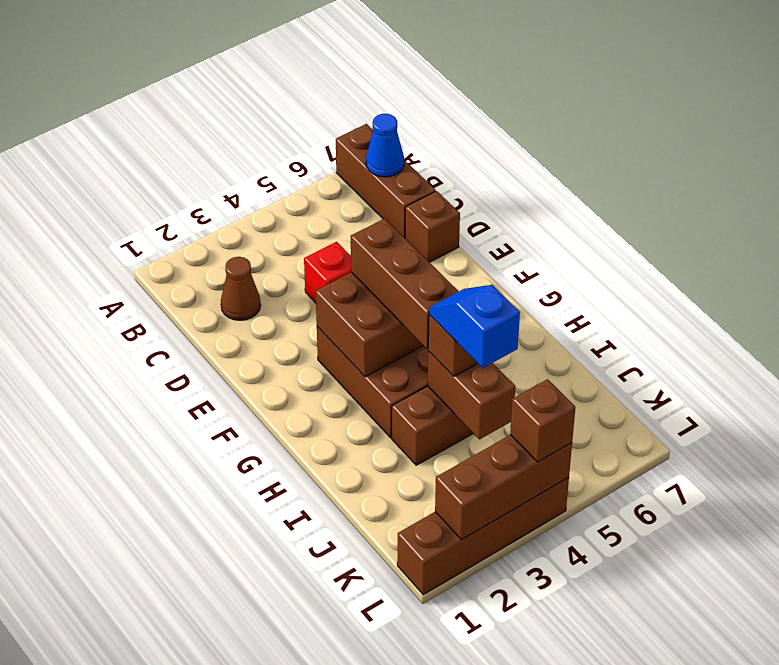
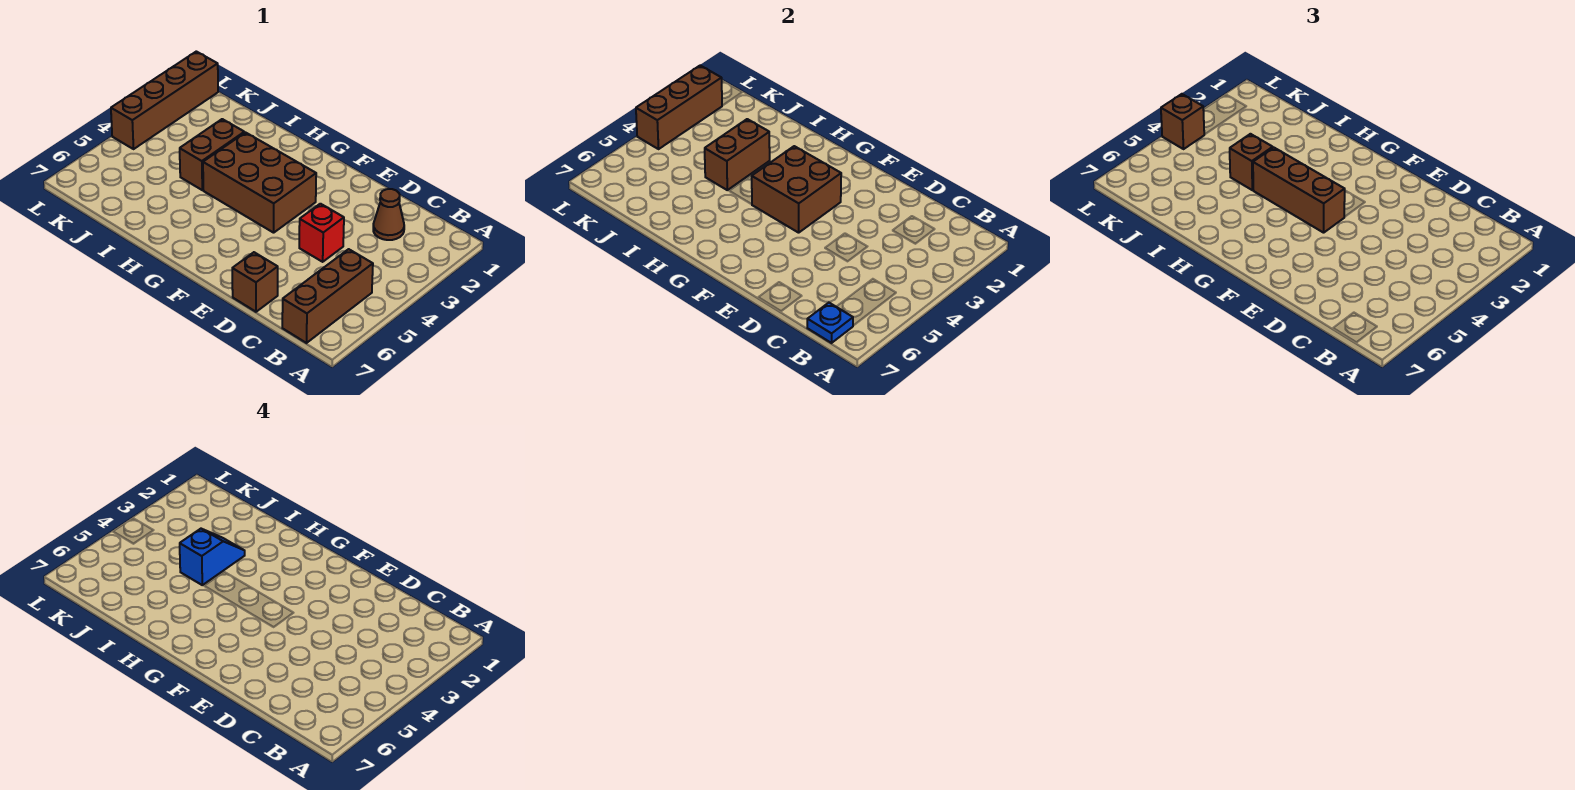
brown 1x3 brick [336,124,436,238] -> brown 1x3 brick turned to [282,249,373,343]
blue 1x1 cone [366,114,404,177] -> blue 1x1 plate [807,303,853,343]
brown 1x2 brick [428,351,515,439] -> brown 1x2 brick turned to [705,119,770,190]
blue 1x2 slope [429,285,520,368] -> blue 1x2 slope turned to [180,529,245,585]

